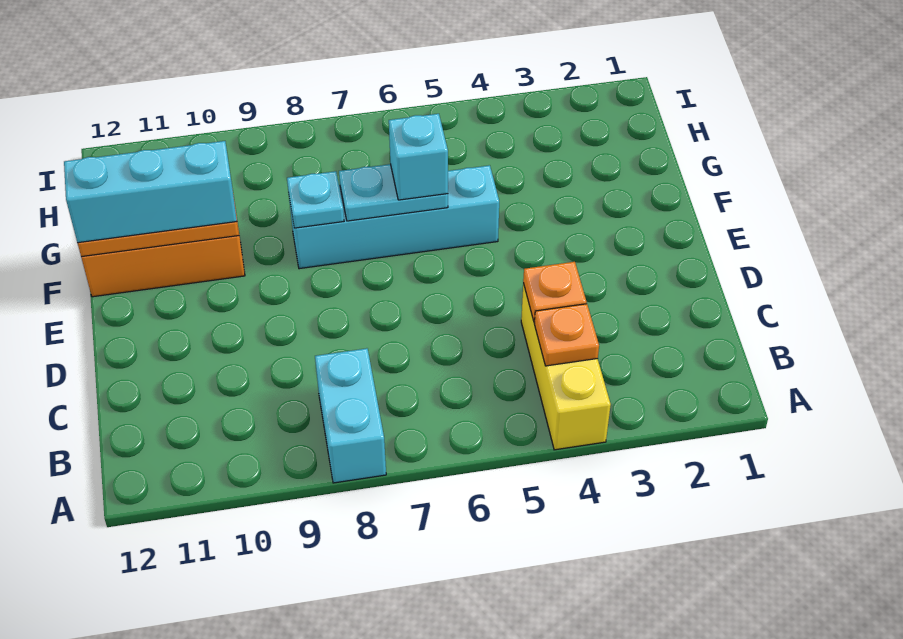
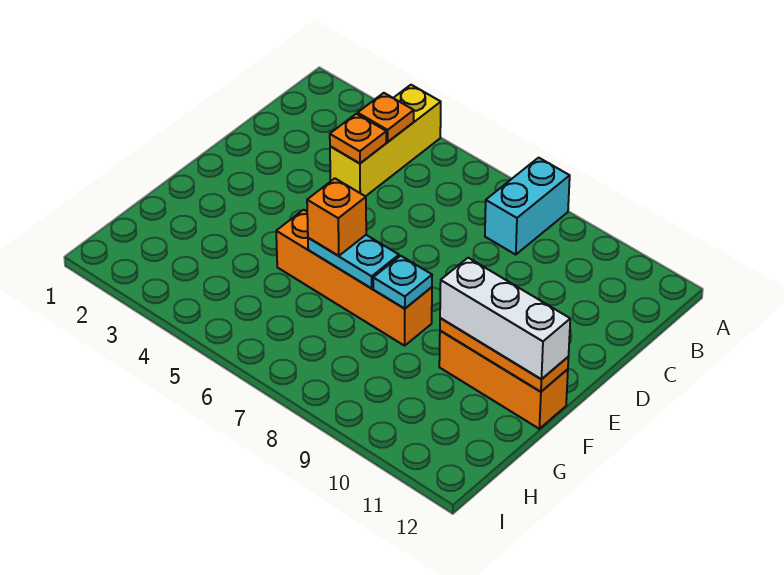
cyan 1x4 brick [289,165,499,269] -> orange 1x4 brick [276,210,432,346]
cyan 1x1 brick [389,114,448,200] -> orange 1x1 brick [307,178,366,256]
cyan 1x3 brick [64,141,237,243] -> white 1x3 brick [440,258,570,379]

